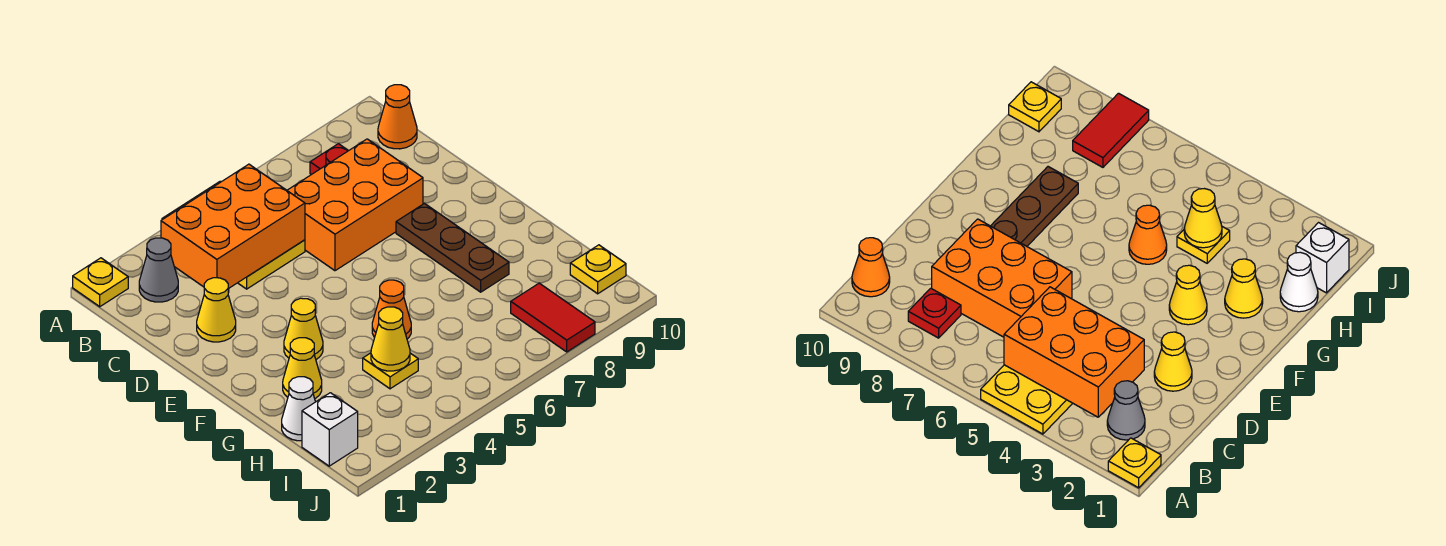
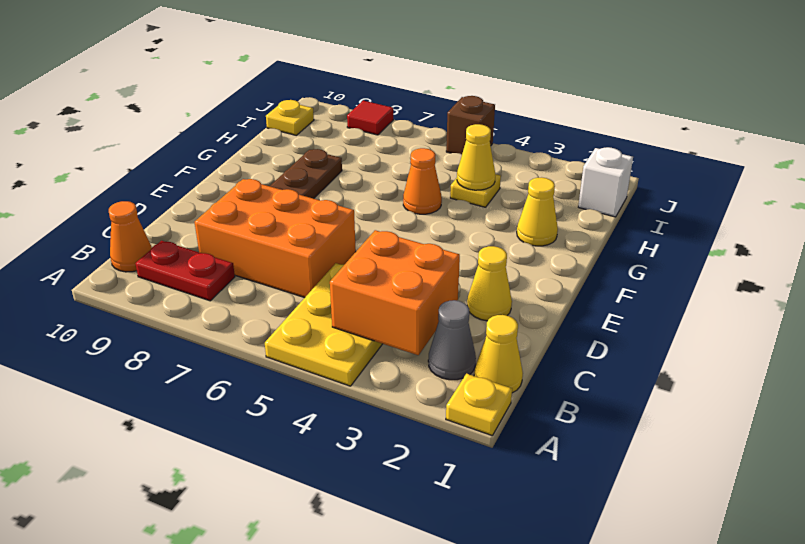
orange 2x3 brick [161,164,305,289] -> orange 2x2 brick [330,230,460,355]
red 1x1 plate [310,144,348,175] -> red 1x2 plate [135,241,235,301]
yellow 1x1 cone [284,298,323,359] -> yellow 1x1 cone moved to [474,315,523,393]
white 1x1 cone [282,377,315,441] -> none
red 1x2 tile [511,283,595,352] -> red 1x1 tile [347,101,393,135]
none -> brown 1x1 brick [446,96,495,154]

